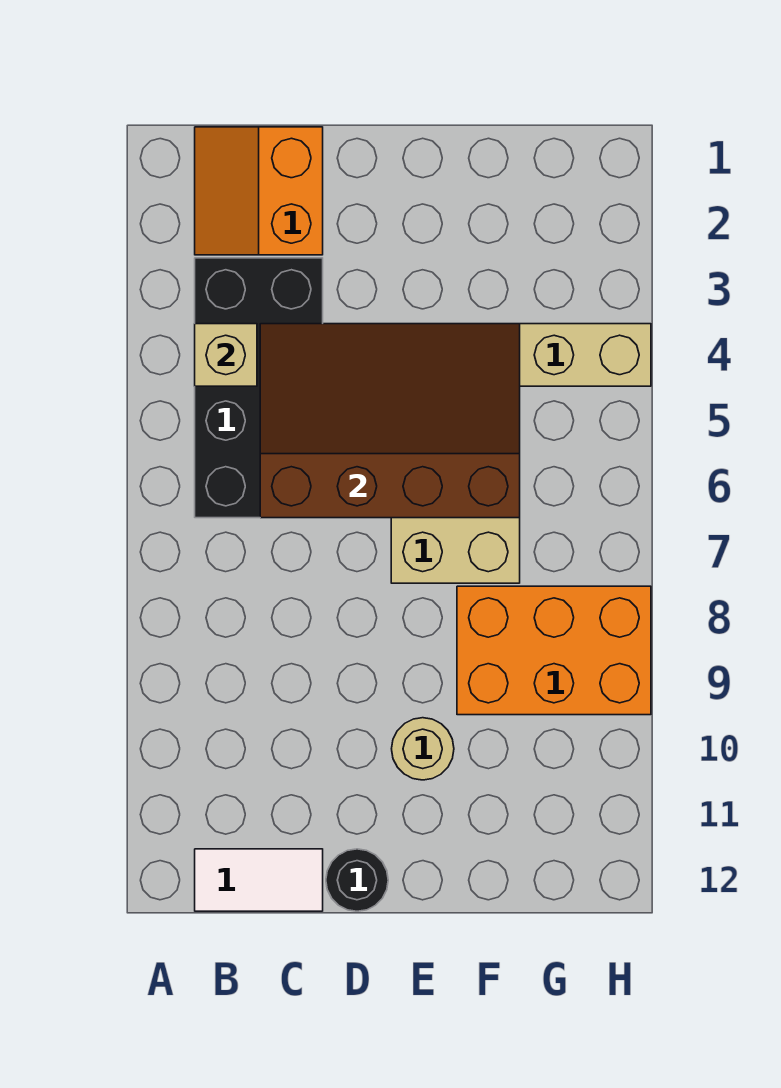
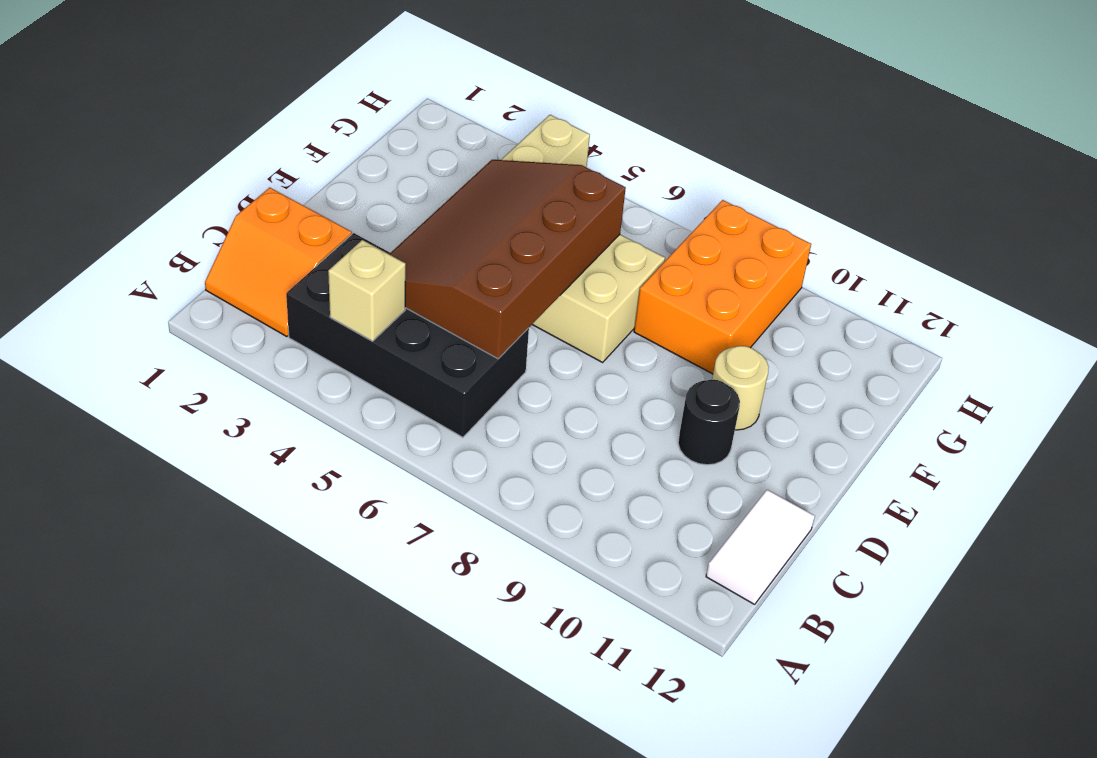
black 1x1 round brick [326,849,388,911] -> black 1x1 round brick moved to [678,380,740,465]

